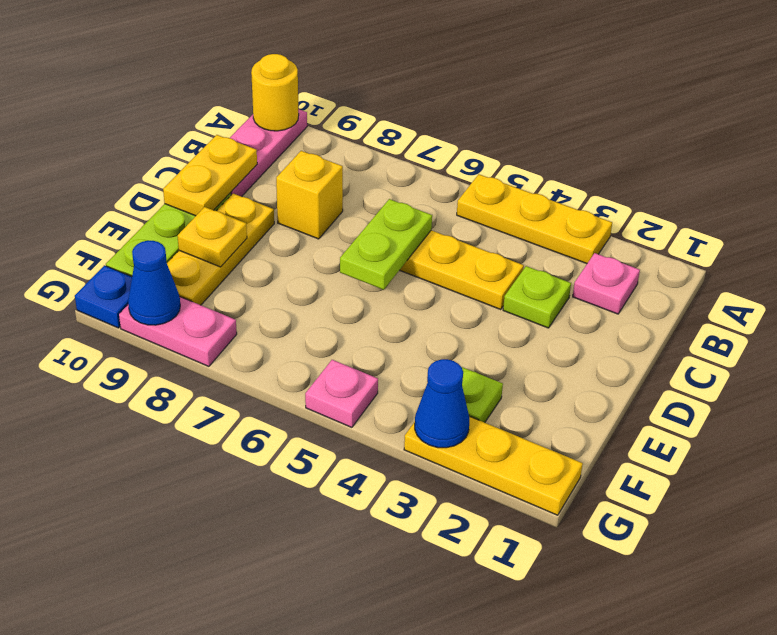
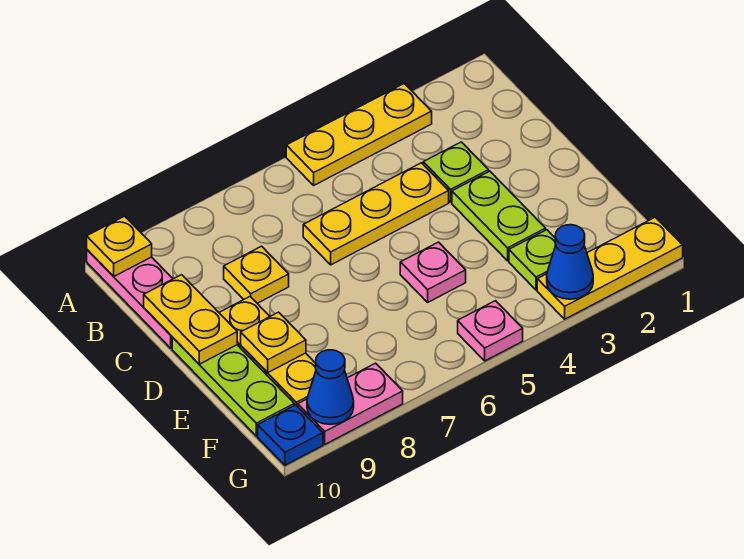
yellow 1x1 round brick [251,54,299,131] -> yellow 1x1 plate [87,216,152,276]
pink 1x1 plate [573,253,640,314] -> pink 1x1 plate moved to [400,242,466,302]
lime 1x2 plate [340,199,432,290] -> lime 1x2 plate moved to [452,171,546,261]
yellow 1x1 brick [276,151,343,239] -> yellow 1x1 plate [224,246,289,303]

